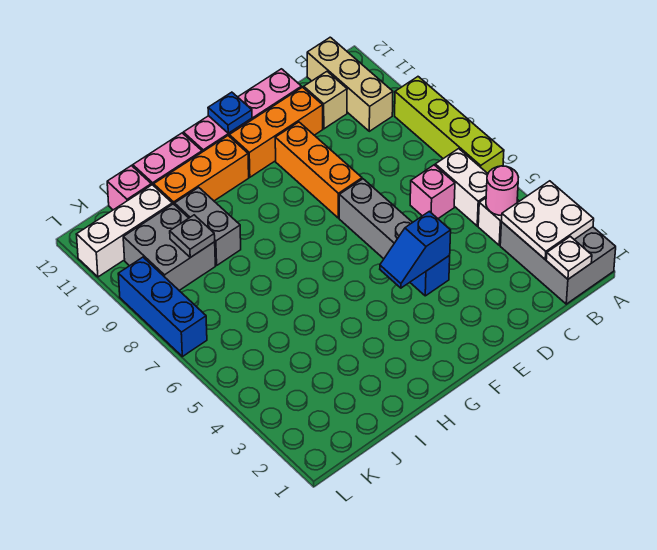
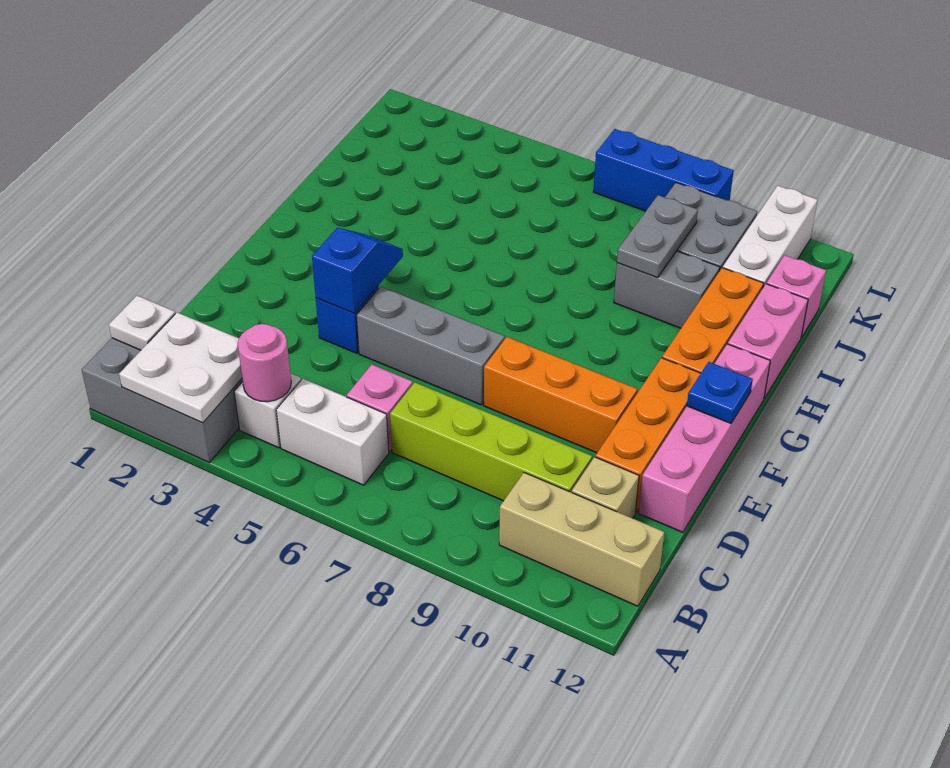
lime 1x4 brick [395,77,504,173] -> lime 1x4 brick moved to [390,382,592,501]
grey 1x1 plate [170,215,215,258] -> grey 1x2 plate [617,195,698,278]

